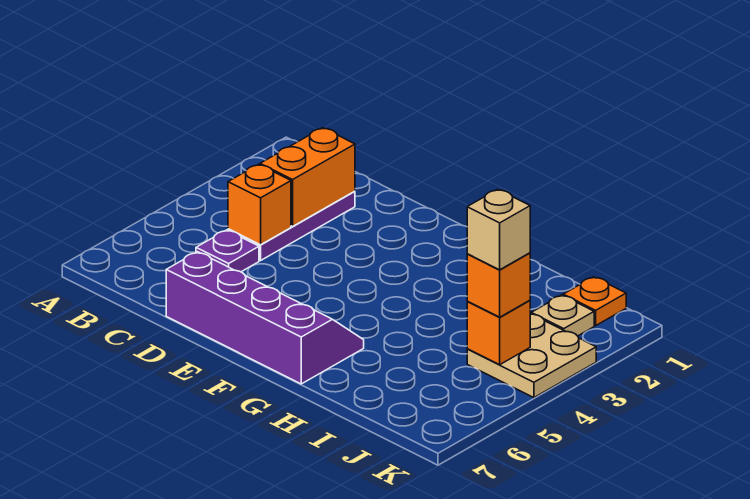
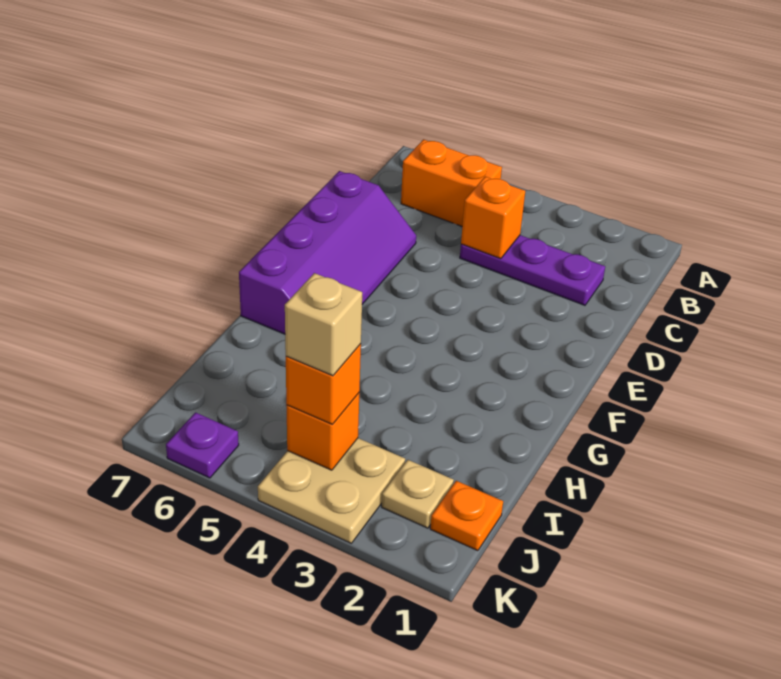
orange 1x2 brick [260,128,355,226] -> orange 1x2 brick moved to [401,139,502,226]
purple 1x1 plate [196,230,259,272] -> purple 1x1 plate moved to [166,412,239,478]

